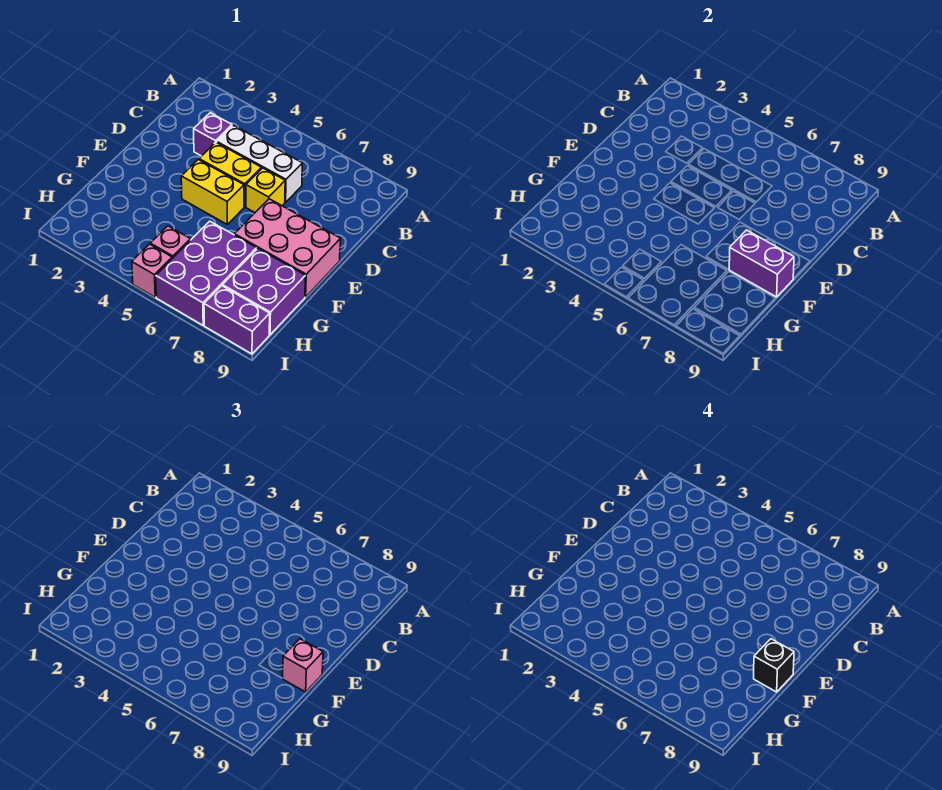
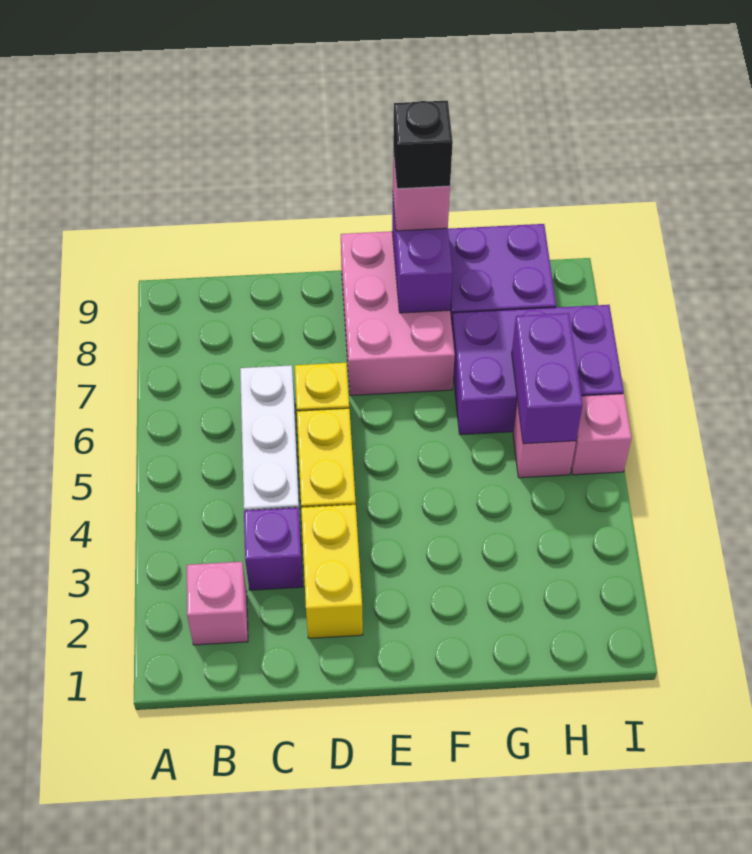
none -> pink 1x1 brick [187,562,248,645]
yellow 1x2 brick [181,160,244,224] -> yellow 1x2 brick moved to [301,504,363,638]
purple 1x2 brick [204,286,270,354] -> purple 1x2 brick moved to [512,313,583,444]

